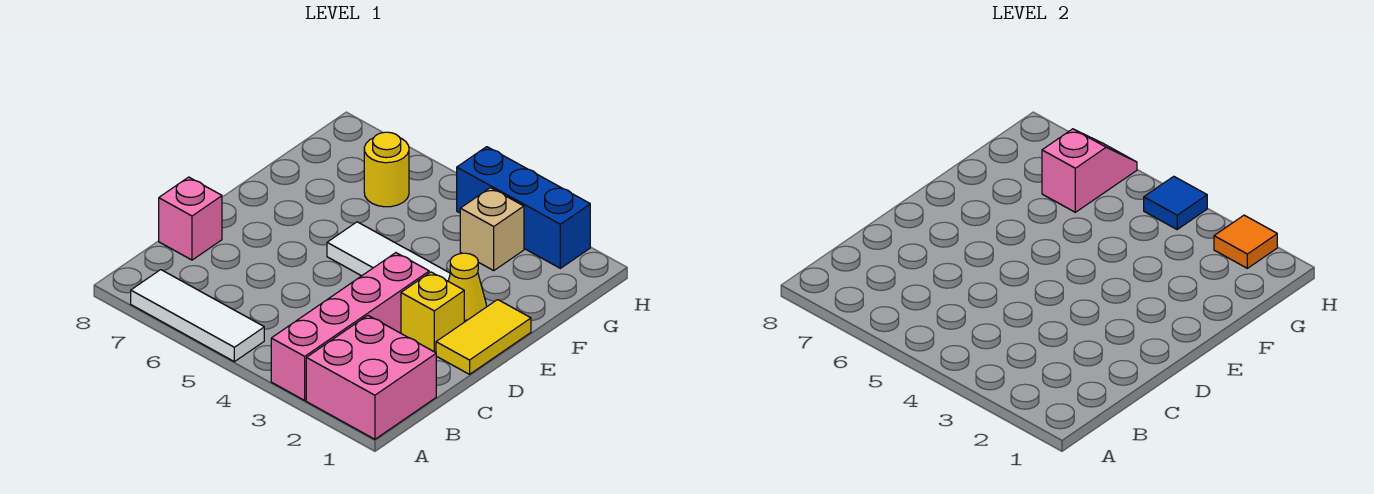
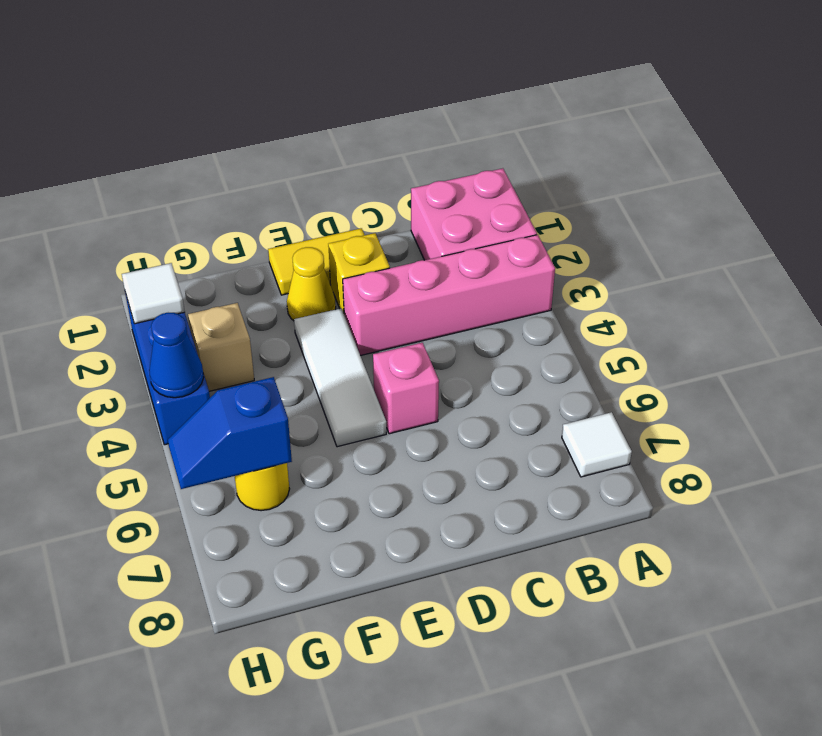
white 1x3 tile [131,270,264,362] -> white 1x1 tile [562,412,632,477]
pink 1x1 brick [159,177,222,260] -> pink 1x1 brick moved to [373,343,439,434]
pink 1x2 slope [1042,129,1137,212] -> blue 1x2 slope [168,377,292,489]
orange 1x1 tile [1214,215,1277,268] -> white 1x1 tile [122,263,185,324]
blue 1x1 tile [1144,176,1207,229] -> blue 1x1 cone [149,313,204,398]

